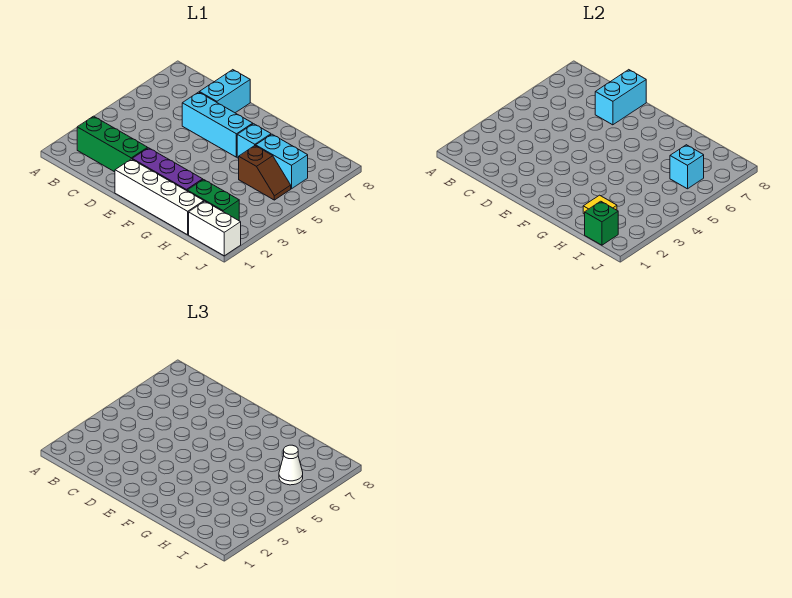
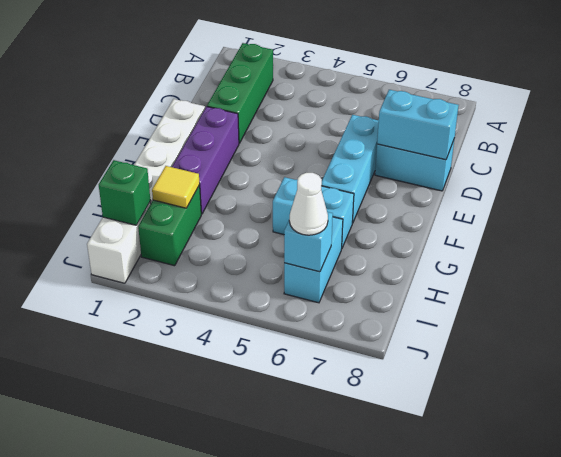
cyan 1x1 brick [237,124,271,159] -> cyan 1x2 brick [273,177,354,248]
brown 1x2 slope [239,146,291,200] -> none

